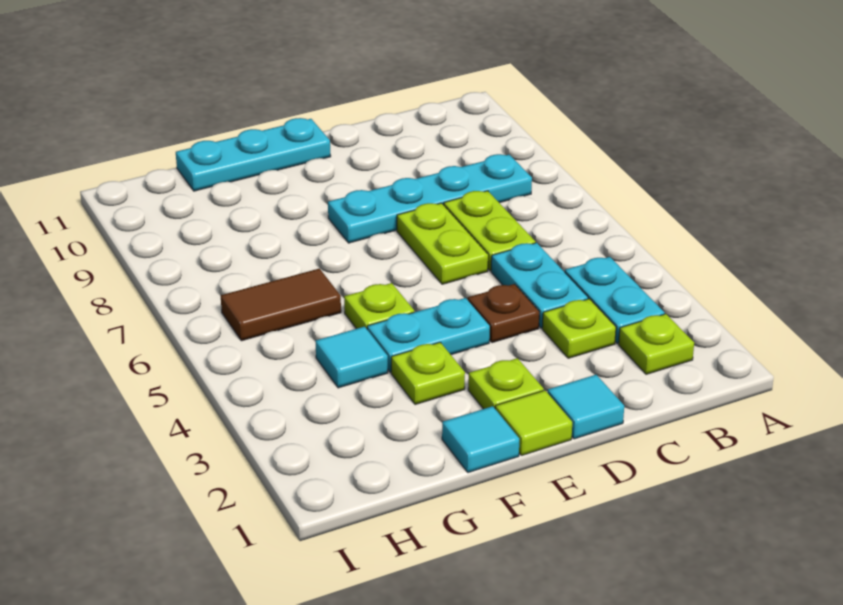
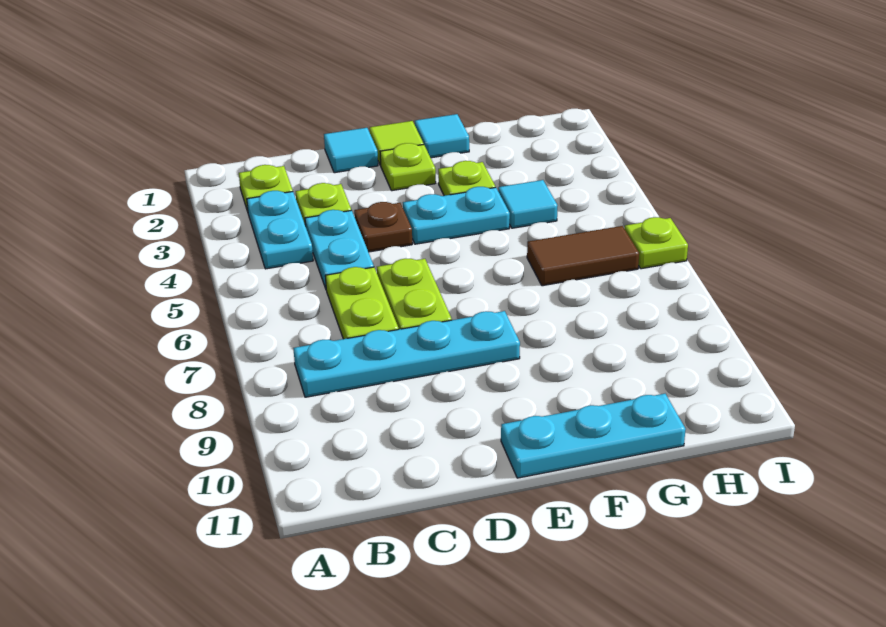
lime 1x1 plate [344,283,414,329] -> lime 1x1 plate moved to [625,217,688,269]

